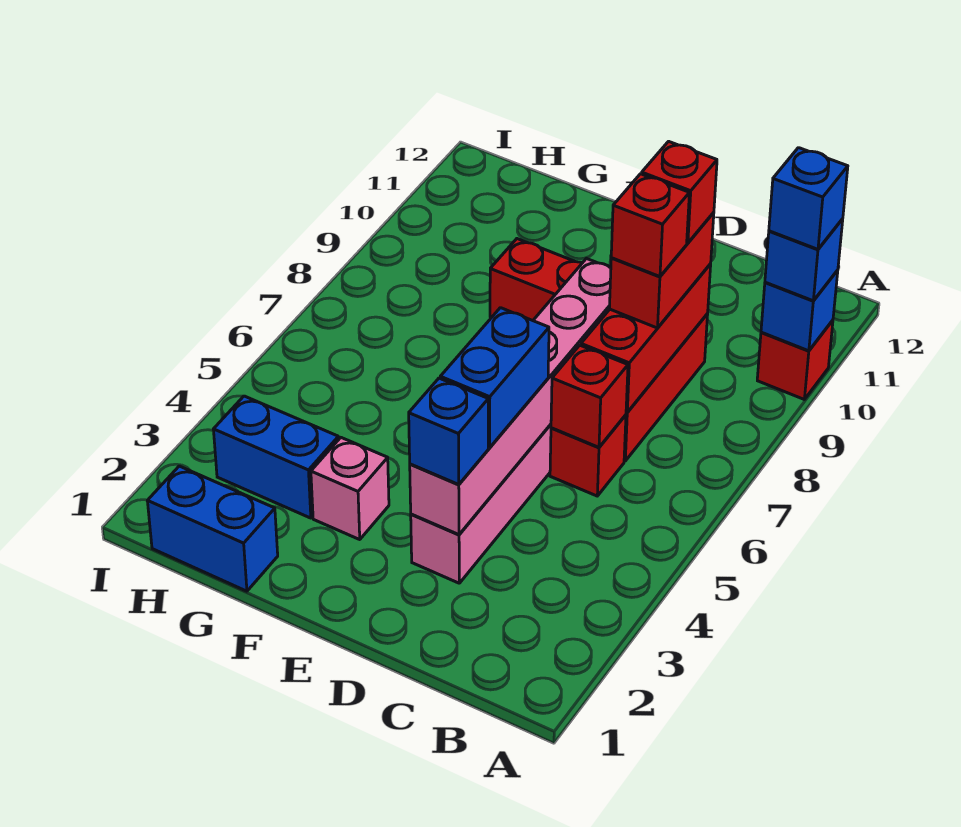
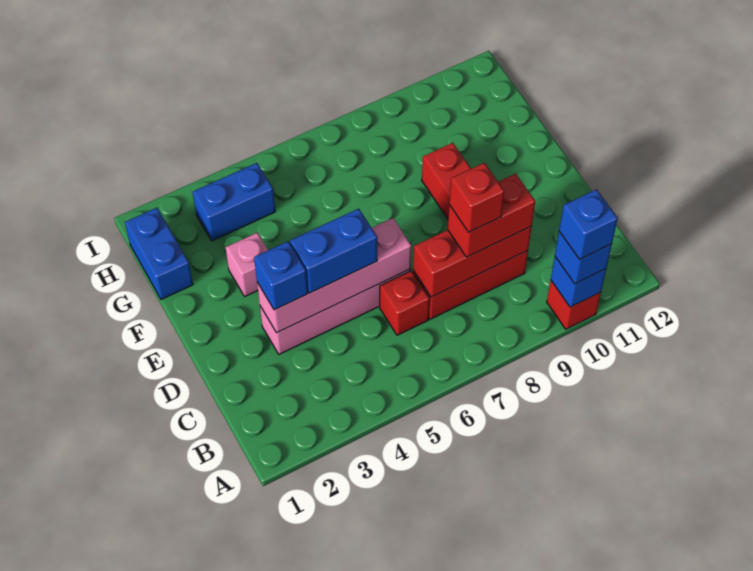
red 1x1 brick [551,345,628,447] -> none
red 1x1 brick [642,141,717,243] -> none
pink 1x6 brick [410,259,611,535] -> pink 1x4 brick [257,218,411,333]
blue 1x2 brick [213,396,339,518] -> blue 1x2 brick turned to [193,163,275,241]

